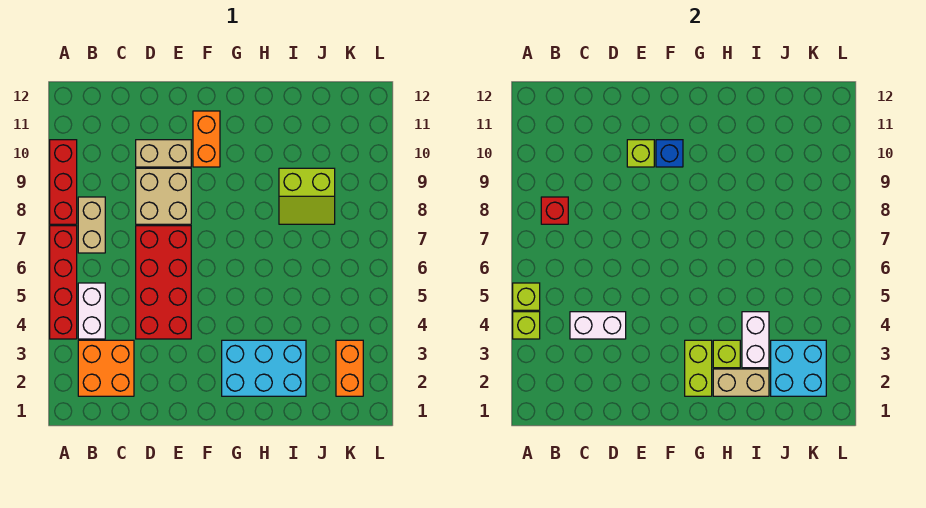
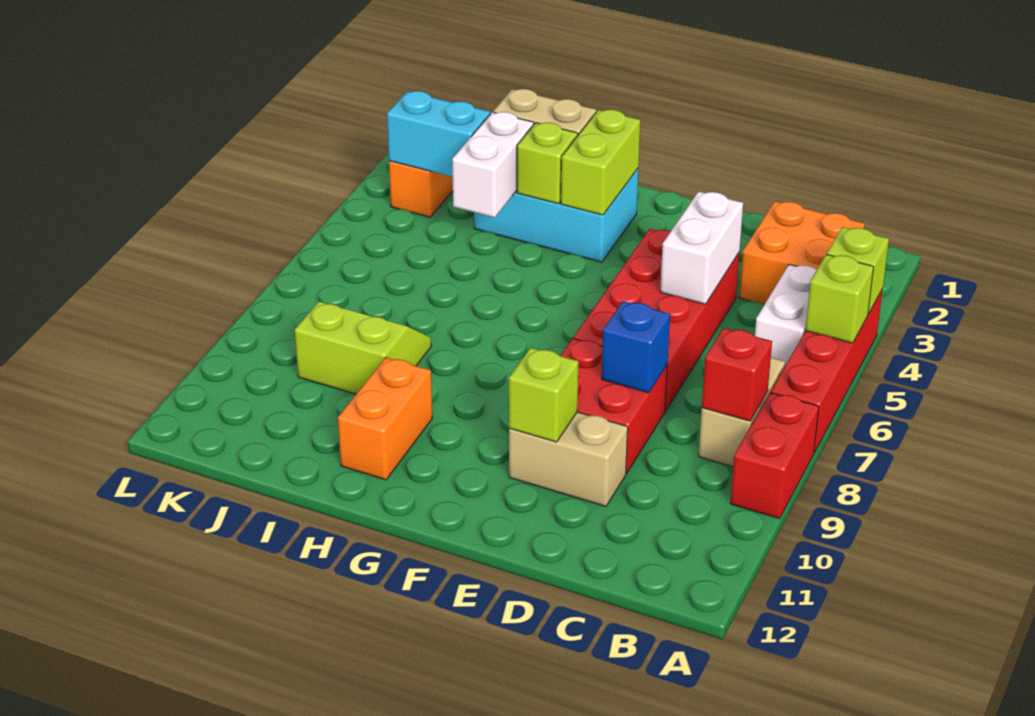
red 1x3 brick [50,140,77,224] -> red 1x2 brick [730,393,819,518]
white 1x2 brick [570,312,626,339] -> white 1x2 brick turned to [660,192,743,304]
tan 2x2 brick [136,168,191,224] -> red 2x2 brick [560,338,667,474]
orange 1x2 brick [193,111,220,167] -> orange 1x2 brick moved to [338,357,432,480]
blue 1x1 brick [656,140,683,167] -> blue 1x1 brick moved to [602,301,670,393]
cyan 2x2 brick [771,340,826,396] -> cyan 1x2 brick [387,91,490,177]

